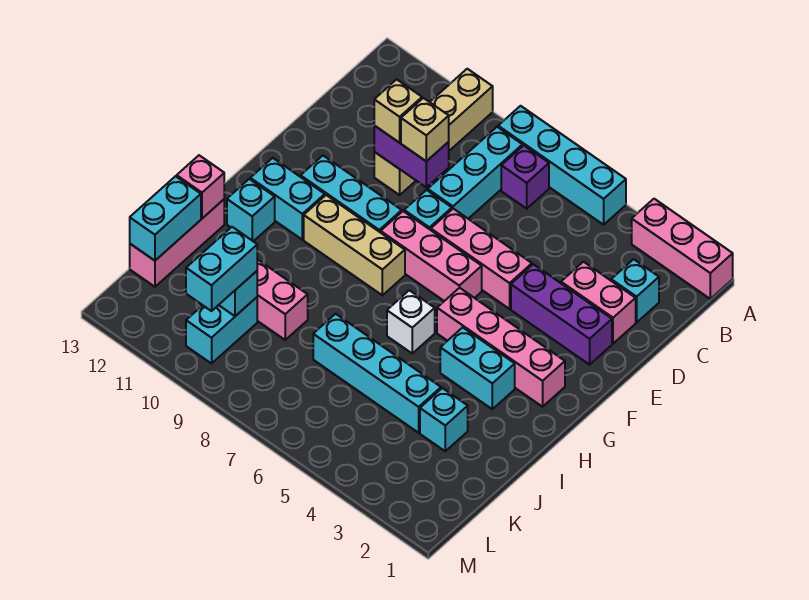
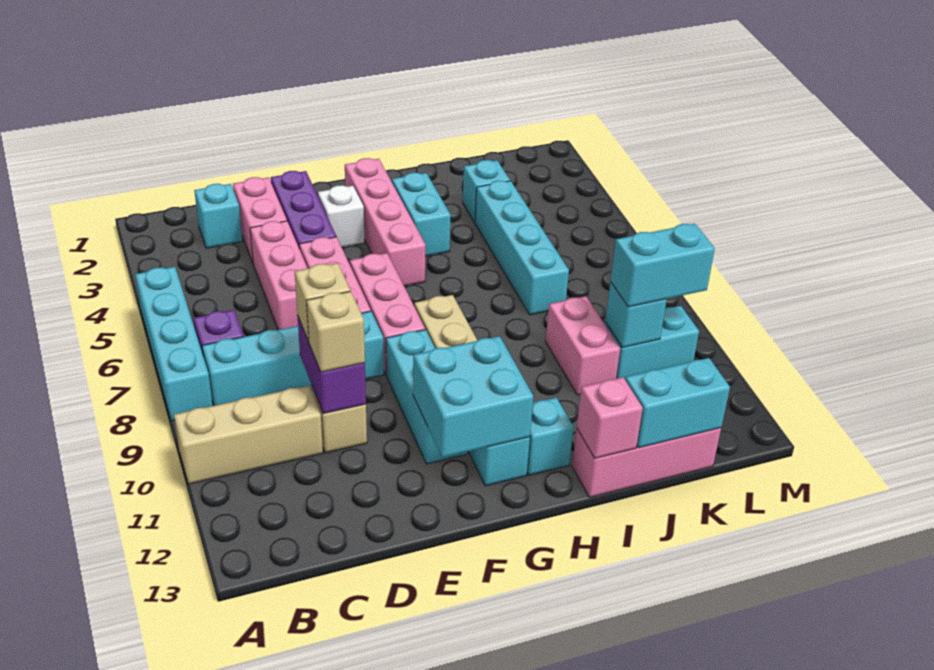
pink 1x3 brick [632,199,733,299] -> pink 1x3 brick moved to [250,221,308,330]
none -> cyan 2x2 brick [413,336,533,457]
white 1x1 brick [387,290,435,353] -> white 1x1 brick moved to [318,185,364,247]

